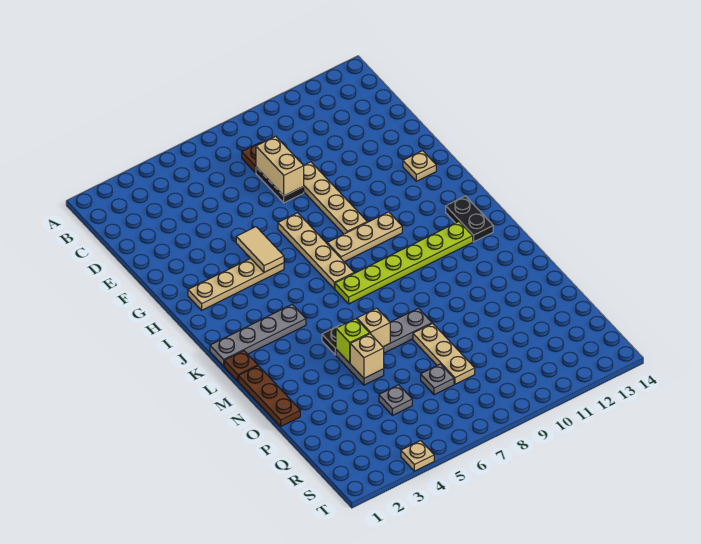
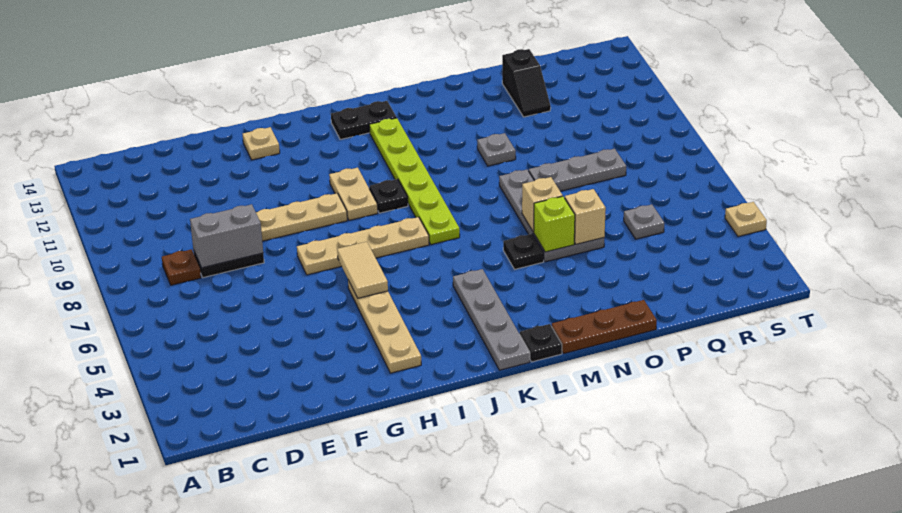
tan 1x2 brick [256,136,304,196] -> grey 1x2 brick [190,204,263,268]
tan 1x2 tile [236,227,284,272] -> tan 1x2 tile turned to [337,242,388,298]
tan 1x3 plate [327,212,402,262] -> tan 1x2 plate [329,168,378,220]
none -> black 1x1 plate [369,179,408,213]
brown 1x1 plate [224,351,258,381] -> black 1x1 plate [520,324,562,362]
tan 1x3 plate [413,323,475,384] -> grey 1x3 plate [529,149,626,191]
none -> black 1x2 slope [502,49,551,117]
grey 1x1 plate [421,364,454,395] -> grey 1x1 plate moved to [477,133,516,166]

